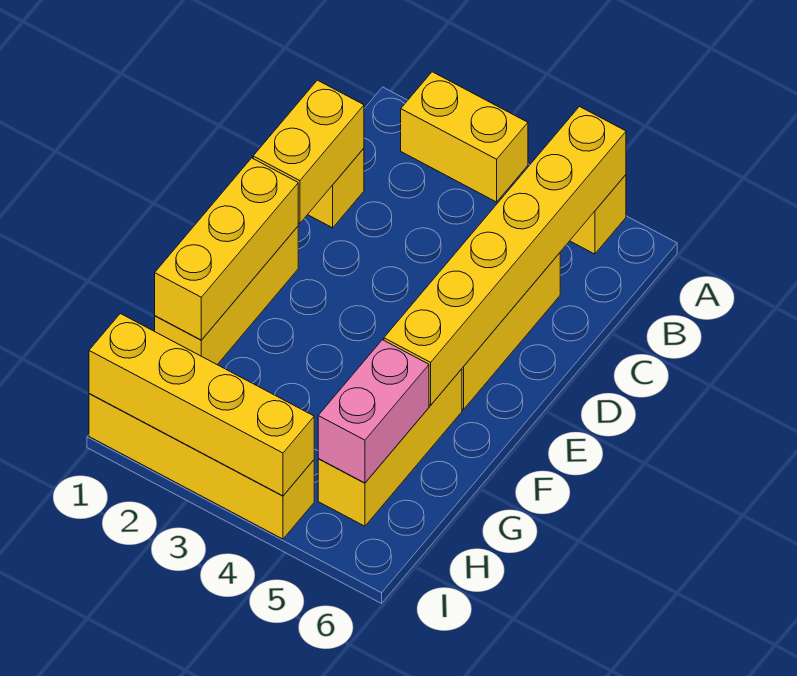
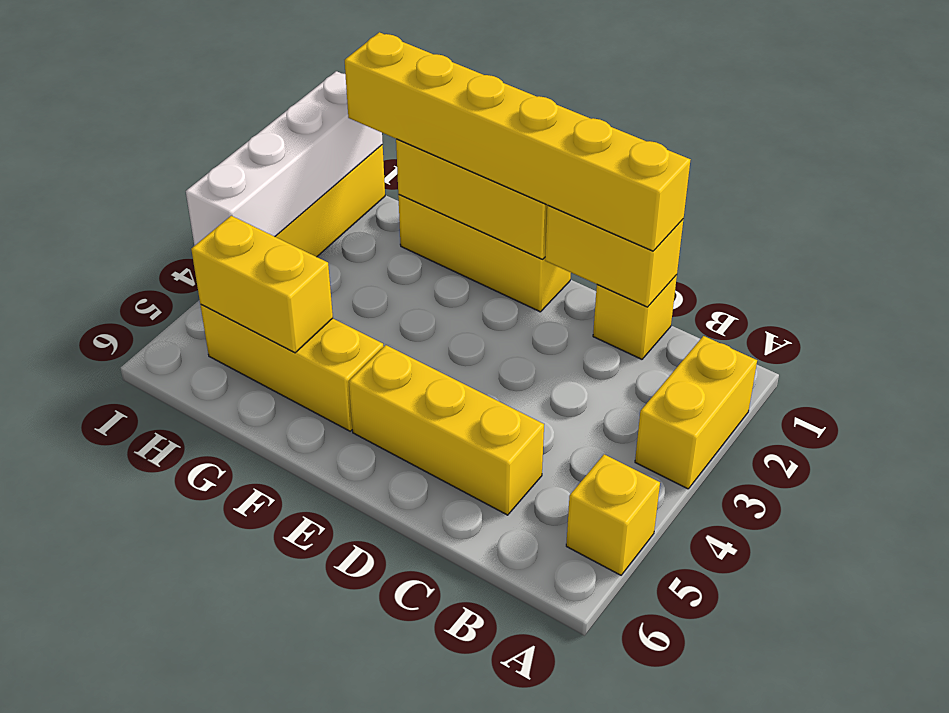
yellow 1x6 brick [384,107,626,405] -> yellow 1x6 brick moved to [345,32,690,251]
pink 1x2 brick [318,340,429,483] -> yellow 1x2 brick [191,216,333,353]
yellow 1x4 brick [89,314,314,496] -> white 1x4 brick [186,71,383,246]

